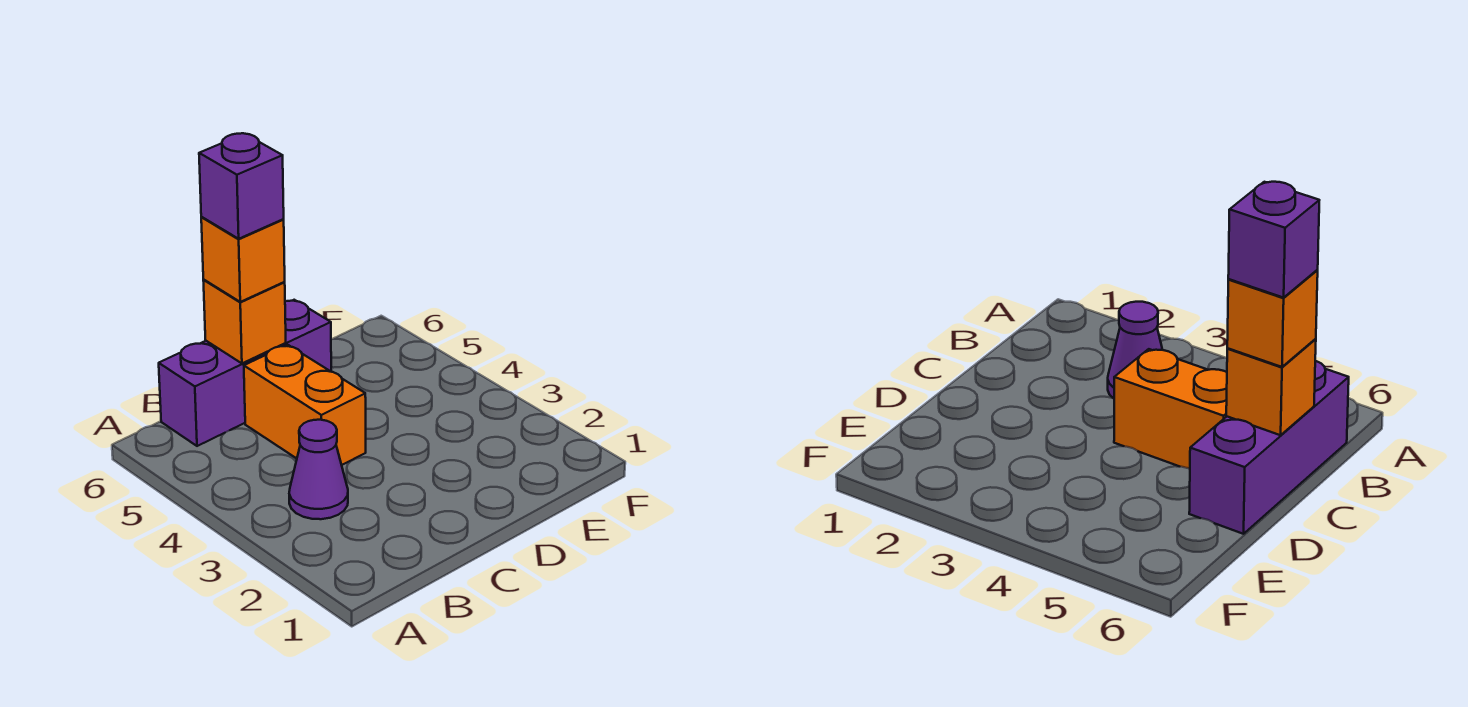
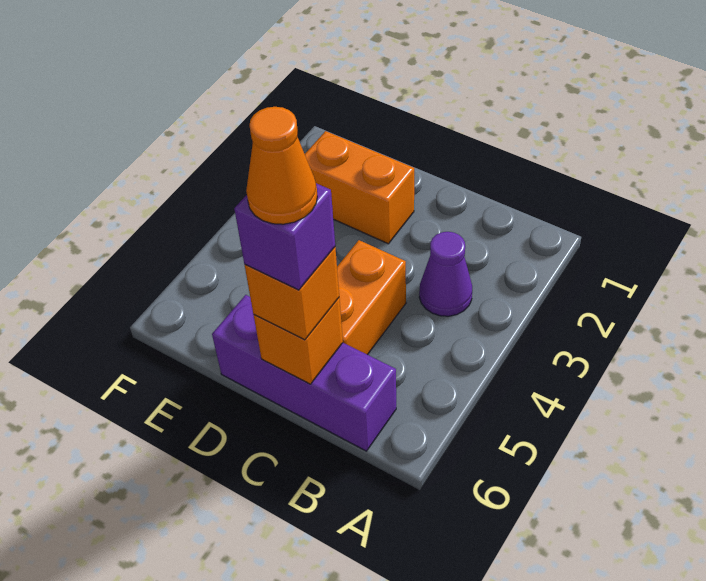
none -> orange 1x1 cone [246,107,317,224]
none -> orange 1x2 brick [305,131,414,244]

